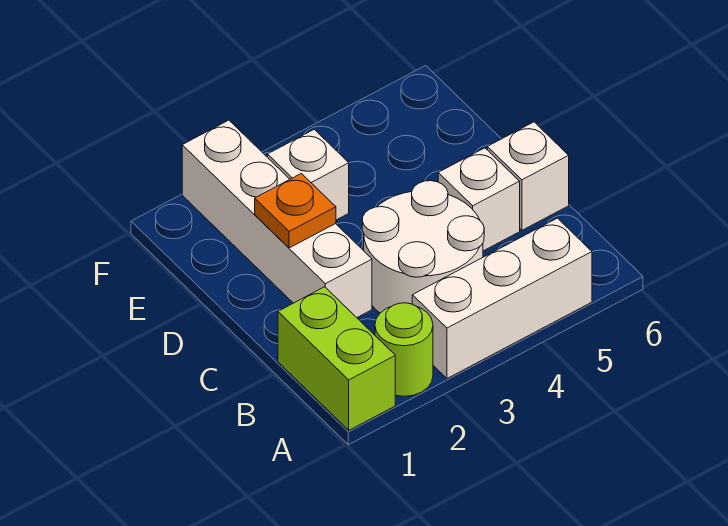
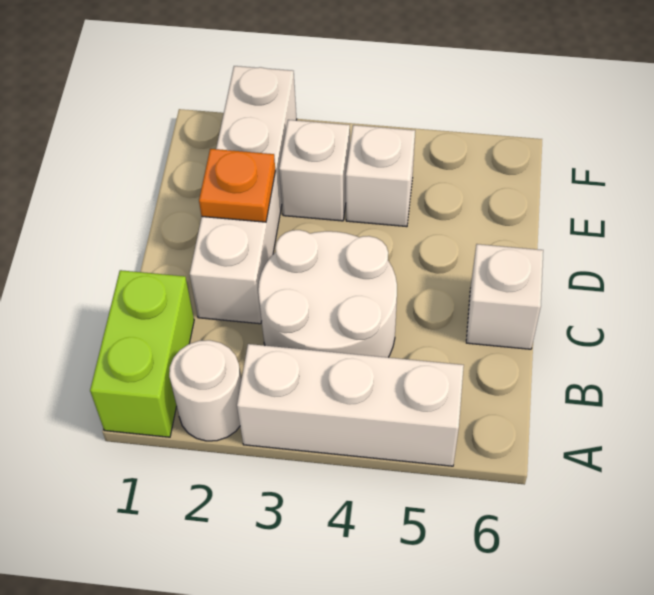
lime 1x1 round brick [375,303,433,396] -> white 1x1 round brick [169,340,241,441]
white 1x1 brick [438,148,520,251] -> white 1x1 brick moved to [346,125,415,227]

